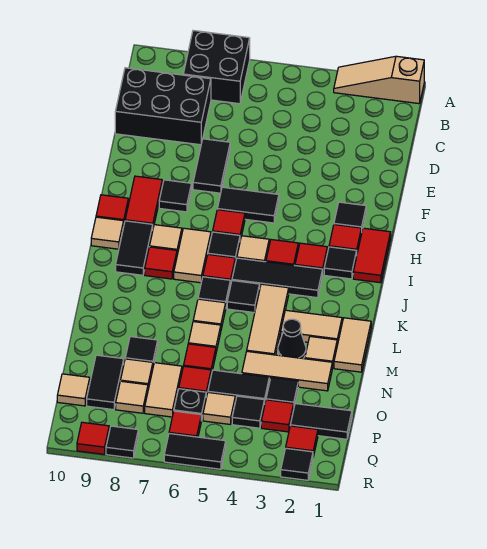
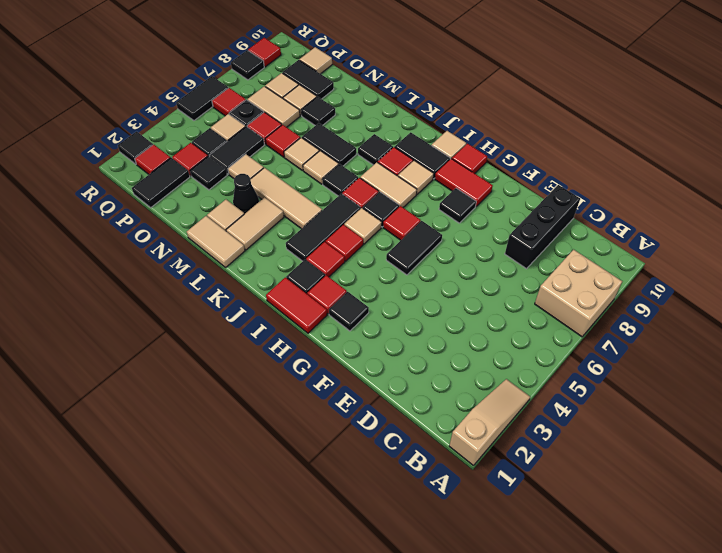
black 2x2 brick [183,30,250,104] -> tan 2x2 brick [535,250,622,337]
black 2x3 brick [115,68,211,145] -> black 1x3 brick [505,185,580,269]
black 1x2 tile [193,139,230,193] -> black 1x2 tile moved to [302,123,356,166]
black 1x1 tile [227,281,260,313] -> black 1x1 tile moved to [358,134,393,165]
tan 1x3 tile [242,351,332,391] -> tan 1x1 tile [228,154,264,179]

